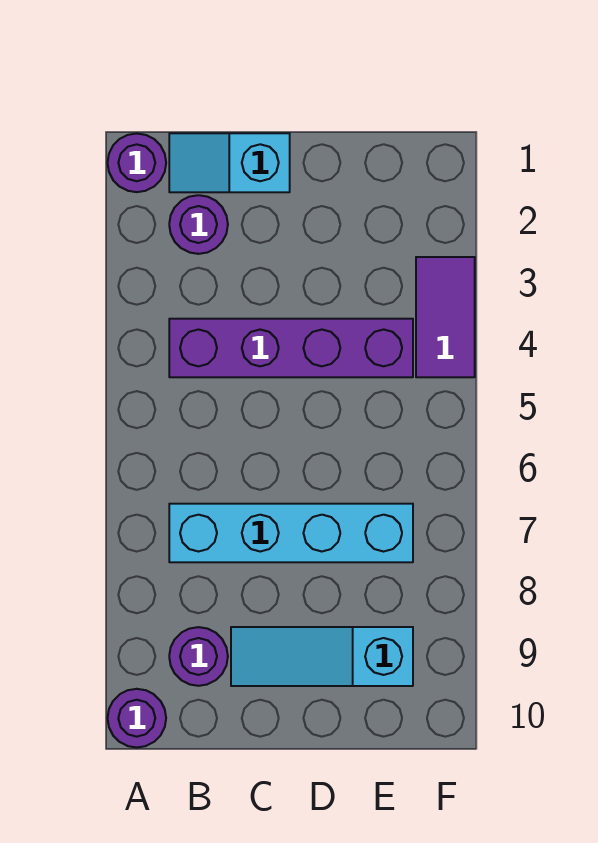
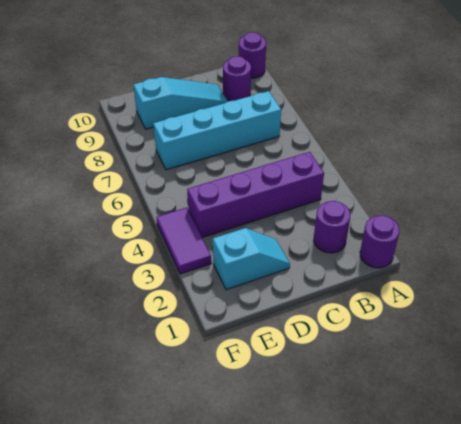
cyan 1x2 slope [169,133,290,192] -> cyan 1x2 slope moved to [213,228,290,290]

